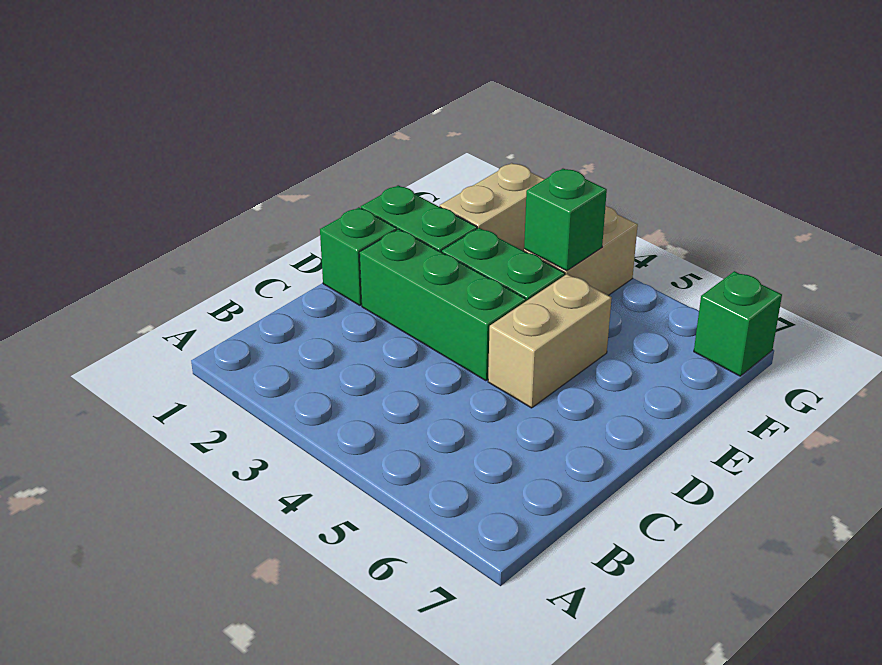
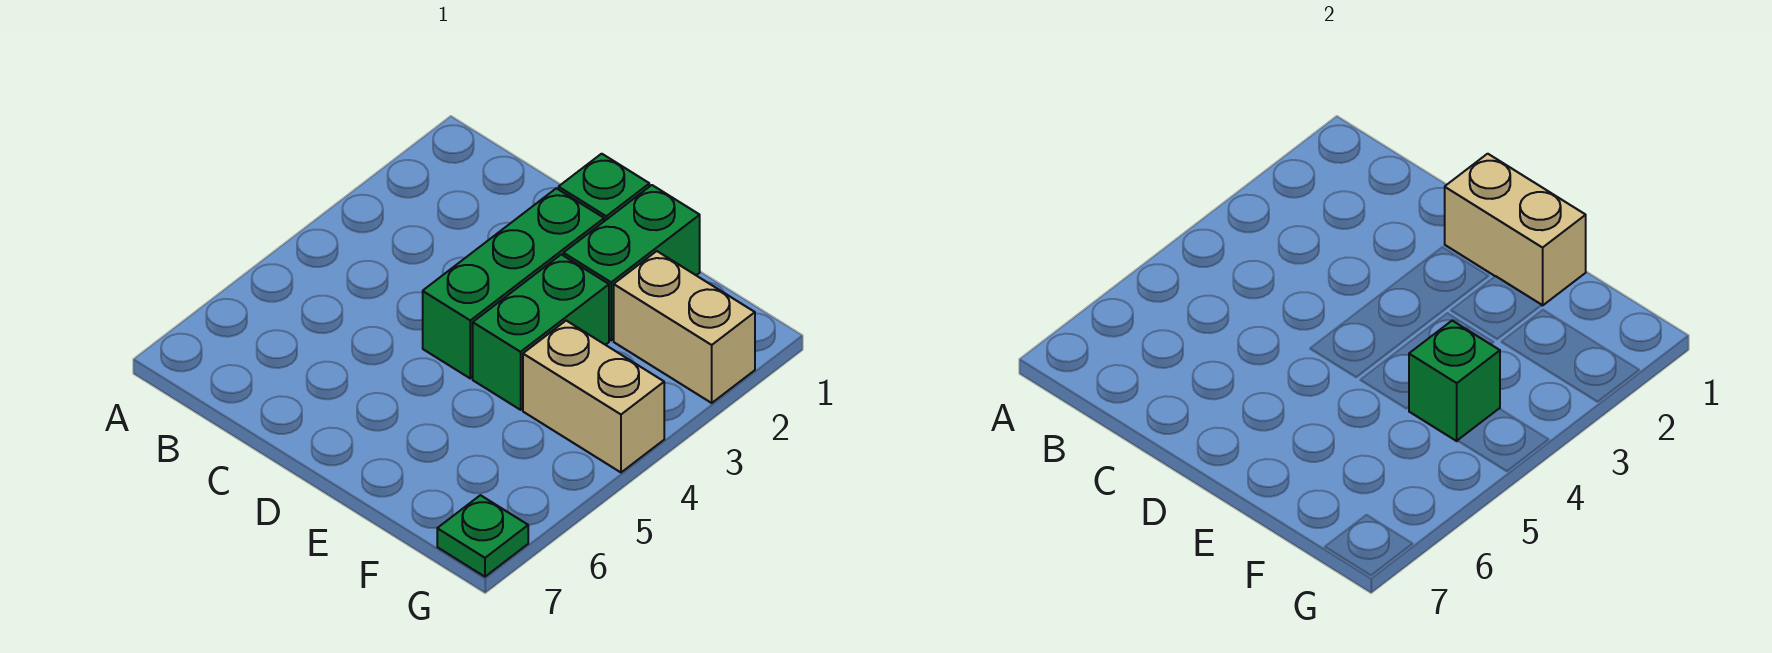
tan 1x2 brick [488,274,612,408] -> tan 1x2 brick moved to [1445,154,1586,306]
green 1x1 brick [694,271,782,376] -> green 1x1 plate [437,495,528,577]

